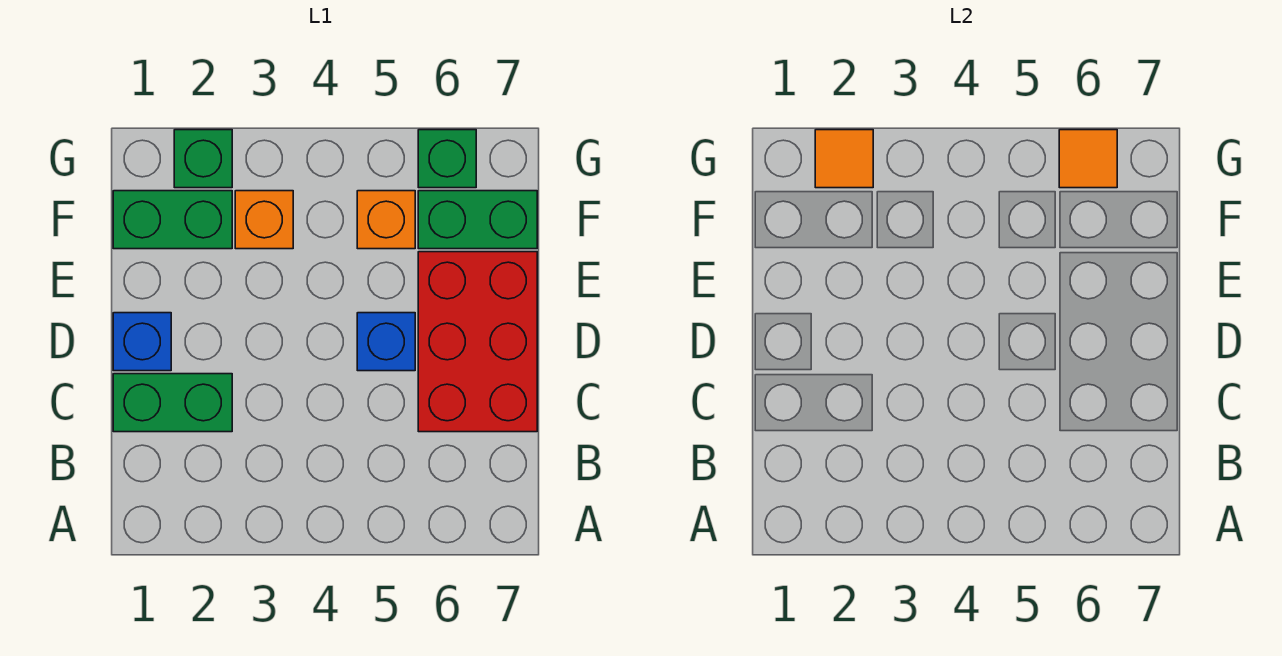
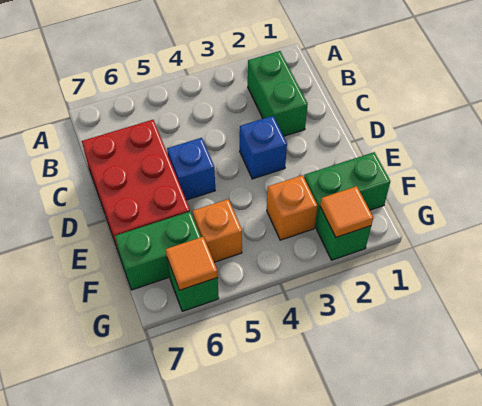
green 1x2 brick [113,374,232,432] -> green 1x2 brick turned to [248,51,308,136]
blue 1x1 brick [113,313,171,371] -> blue 1x1 brick moved to [240,116,287,179]

